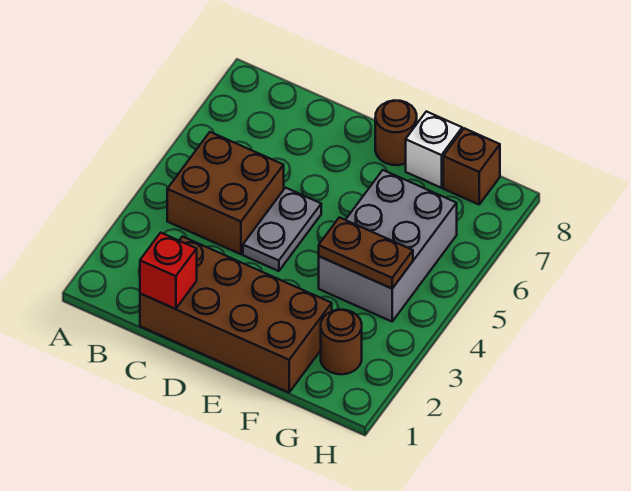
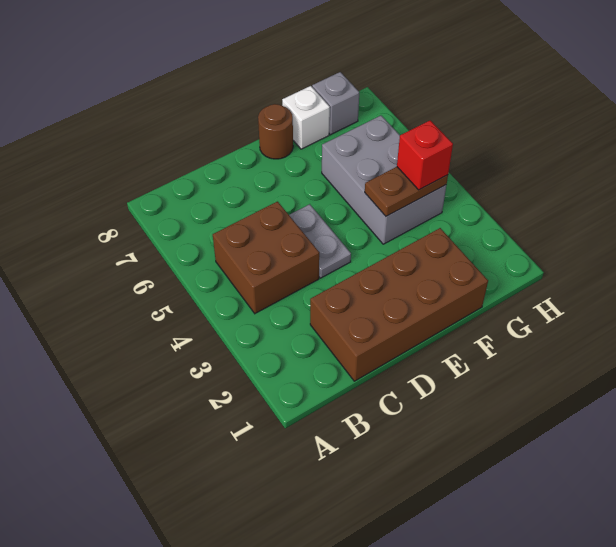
red 1x1 brick [140,233,197,309] -> red 1x1 brick moved to [397,120,453,190]
brown 1x1 round brick [321,310,362,374] -> none
brown 1x1 brick [443,128,500,204] -> grey 1x1 brick [312,72,359,135]

